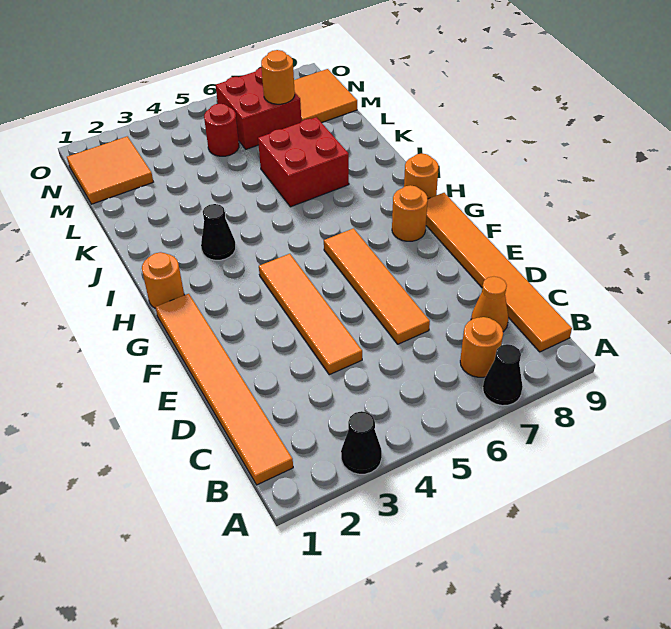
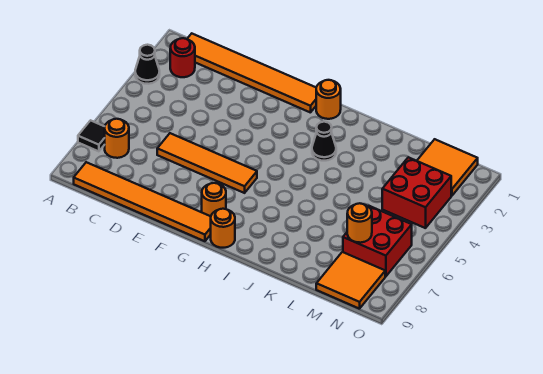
black 1x1 cone [483,344,523,406] -> black 1x1 tile [78,120,105,151]
orange 1x1 cone [471,277,509,332] -> none
orange 1x4 tile [259,254,362,375] -> none
red 2x2 brick [258,117,349,207] -> red 2x2 brick moved to [382,157,451,228]
red 1x1 round brick [204,104,239,156] -> red 1x1 round brick moved to [170,38,195,77]

